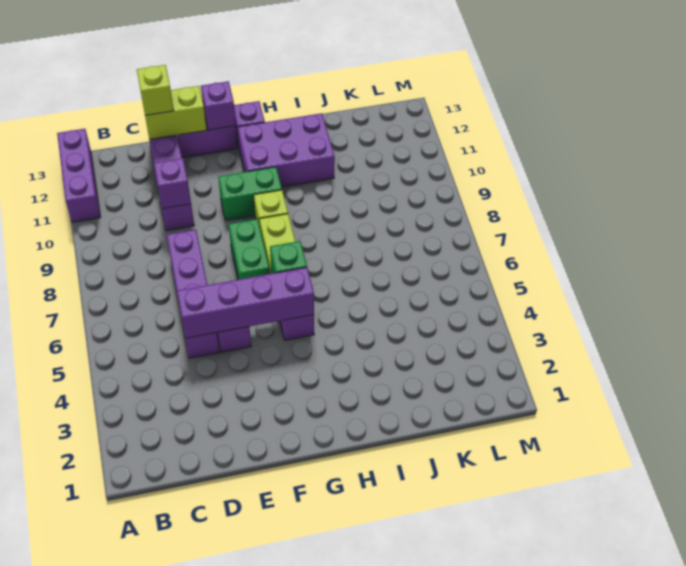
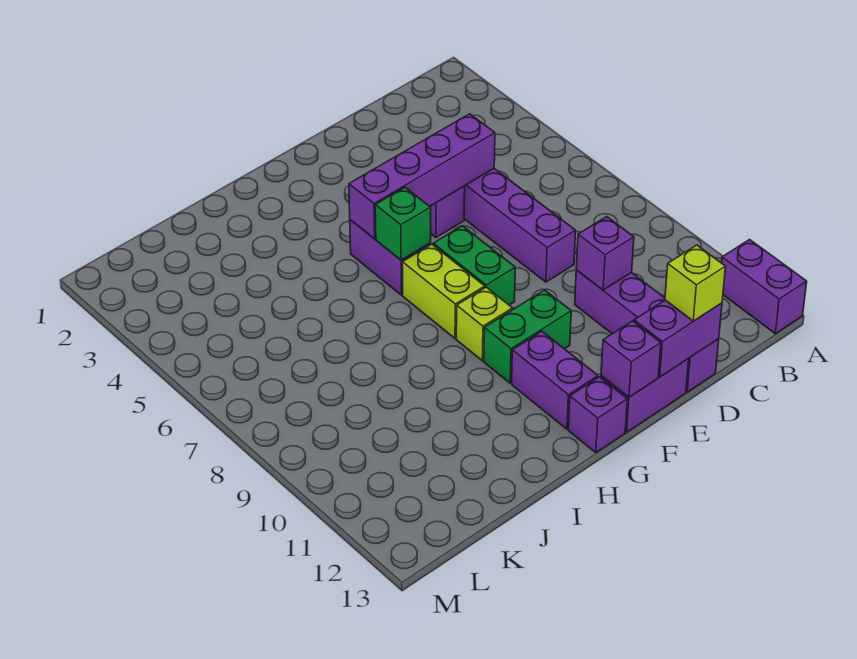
purple 1x3 brick [57,129,100,222] -> purple 1x2 brick [721,240,807,334]
lime 1x2 brick [145,86,207,140] -> purple 1x2 brick [634,300,722,377]
purple 2x3 brick [237,113,335,187] -> purple 1x2 brick [512,332,598,429]

